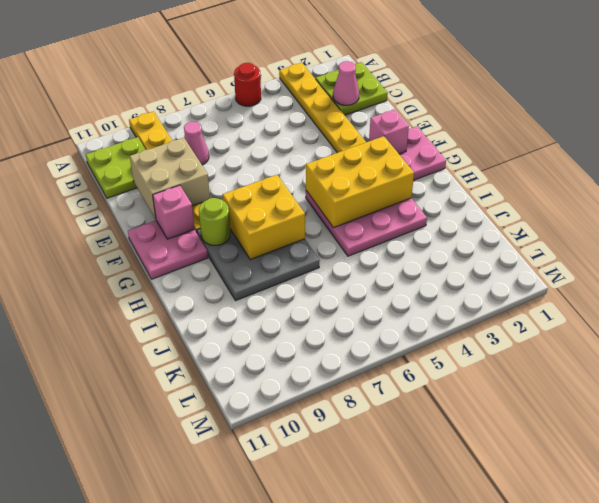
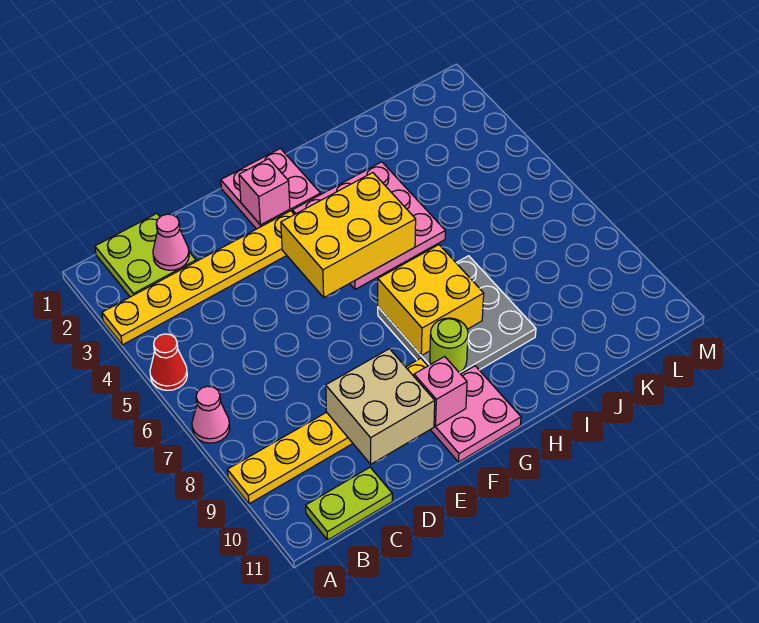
red 1x1 round brick [234,63,261,106] -> red 1x1 cone [150,334,187,390]
lime 2x2 plate [86,137,146,198] -> lime 1x2 plate [306,467,392,540]
pink 1x1 cone [184,122,209,165] -> pink 1x1 cone moved to [192,386,230,443]
yellow 2x3 brick [306,136,414,228] -> yellow 2x3 brick turned to [281,173,416,297]

